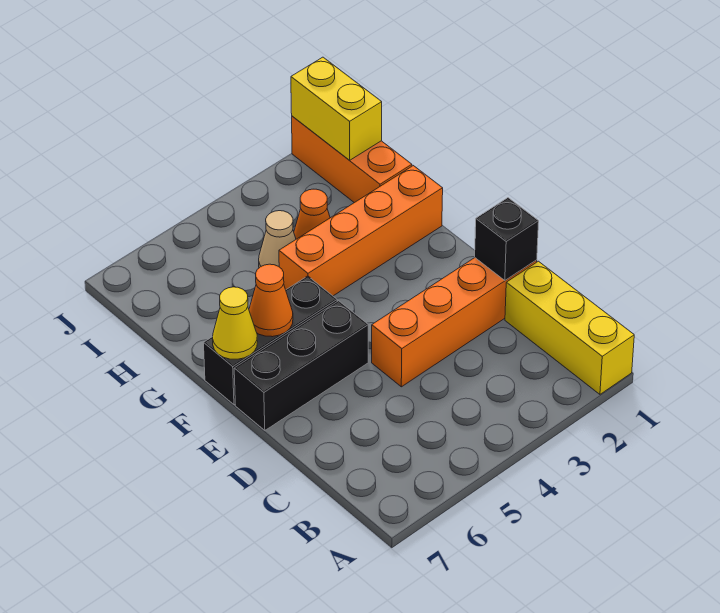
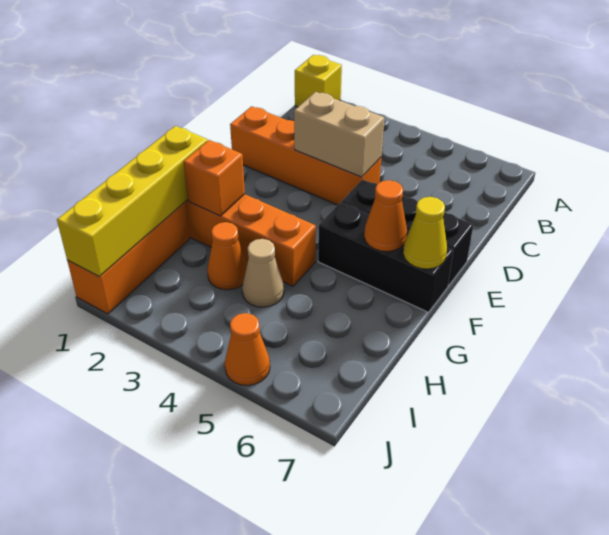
yellow 1x3 brick [505,261,634,394] -> yellow 1x1 brick [295,55,342,107]
black 1x1 brick [475,198,539,280] -> none
none -> tan 1x2 brick [294,92,384,177]
none -> orange 1x1 brick [184,140,245,216]
yellow 1x2 brick [291,57,382,160] -> yellow 1x4 brick [57,126,208,276]
none -> orange 1x1 cone [225,313,270,385]

